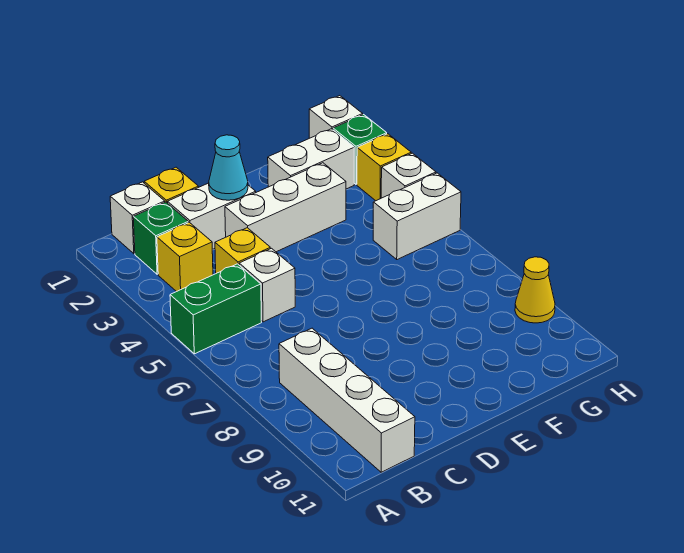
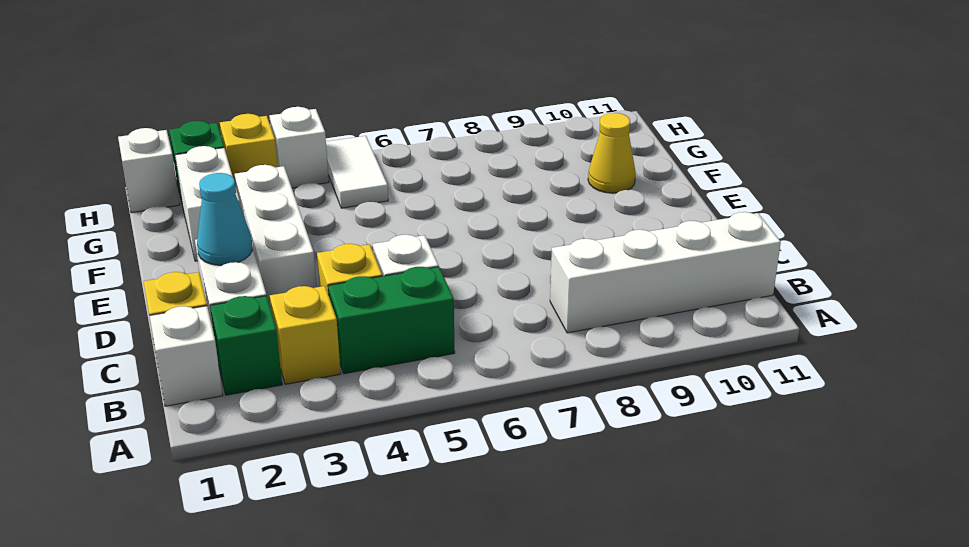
green 1x2 brick [170,264,262,354] -> green 1x2 brick turned to [328,267,455,374]
white 1x2 brick [373,173,461,260] -> white 1x2 tile [326,136,388,208]
yellow 1x1 cone [515,257,555,323] -> yellow 1x1 cone moved to [588,113,636,193]

